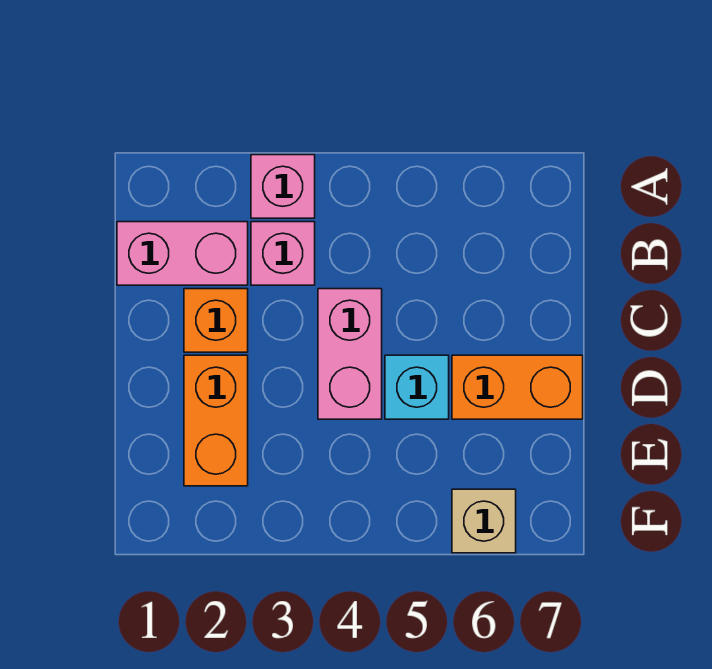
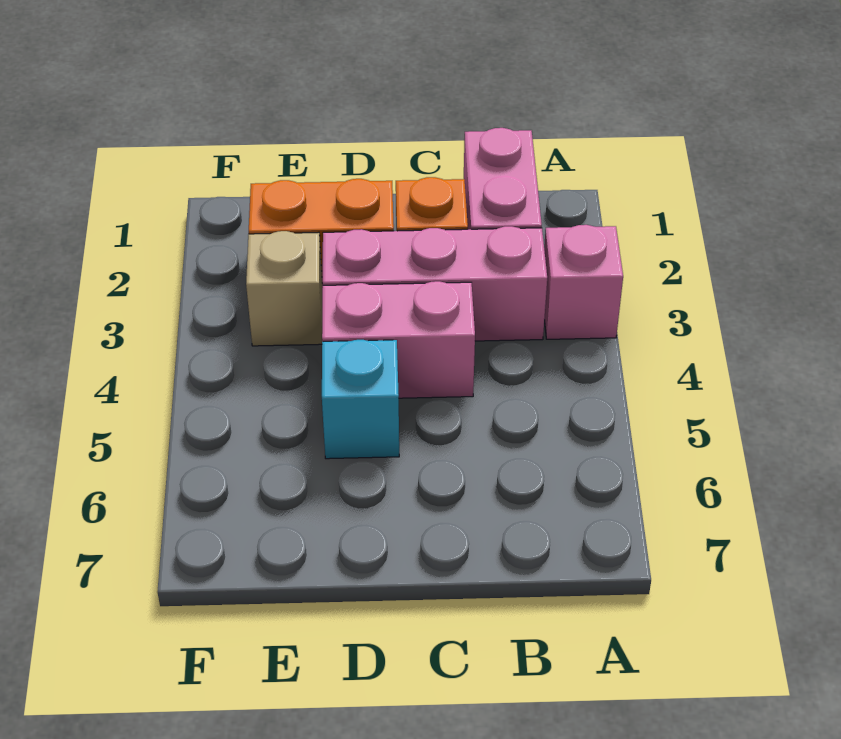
pink 1x1 brick [251,222,315,285] -> pink 1x3 brick [323,226,547,341]
orange 1x2 brick [452,355,583,419] -> none
tan 1x1 brick [452,489,516,553] -> tan 1x1 brick moved to [246,231,322,346]

